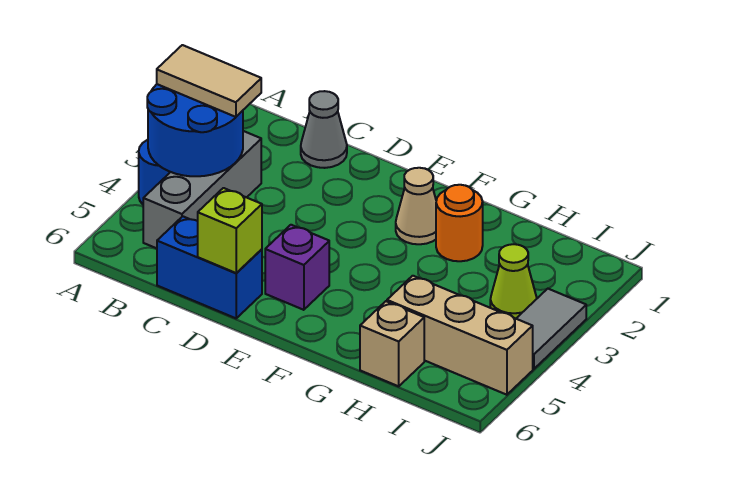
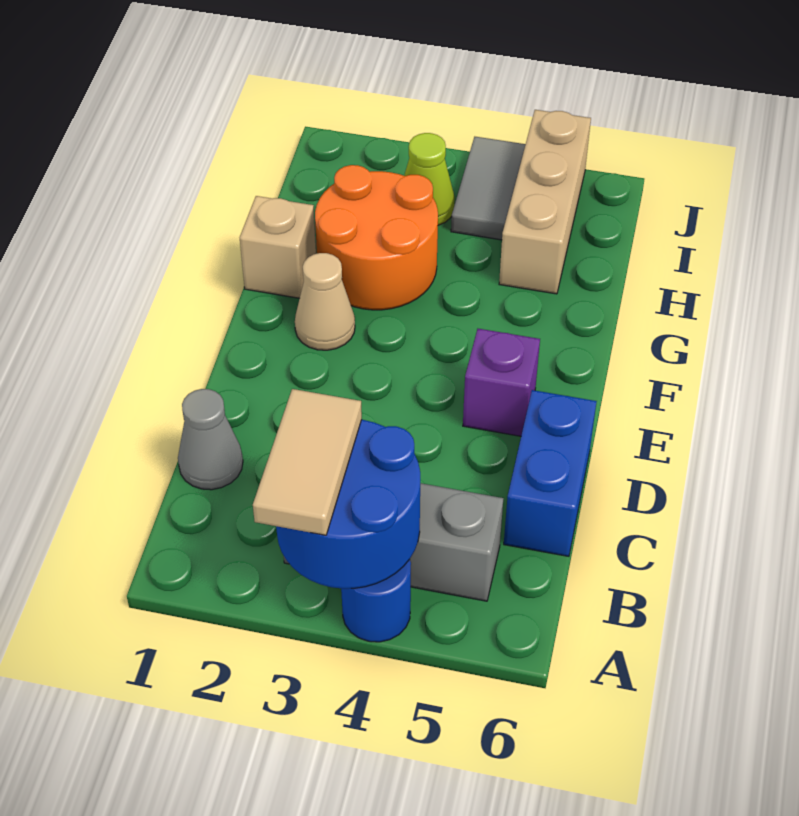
lime 1x1 brick [198,188,262,273] -> none
orange 1x1 round brick [436,185,483,261] -> orange 2x2 round brick [315,165,438,310]
tan 1x1 brick [360,301,424,386] -> tan 1x1 brick moved to [240,196,316,298]
grey 1x2 tile [516,289,586,369] -> grey 1x2 tile turned to [451,137,526,240]

